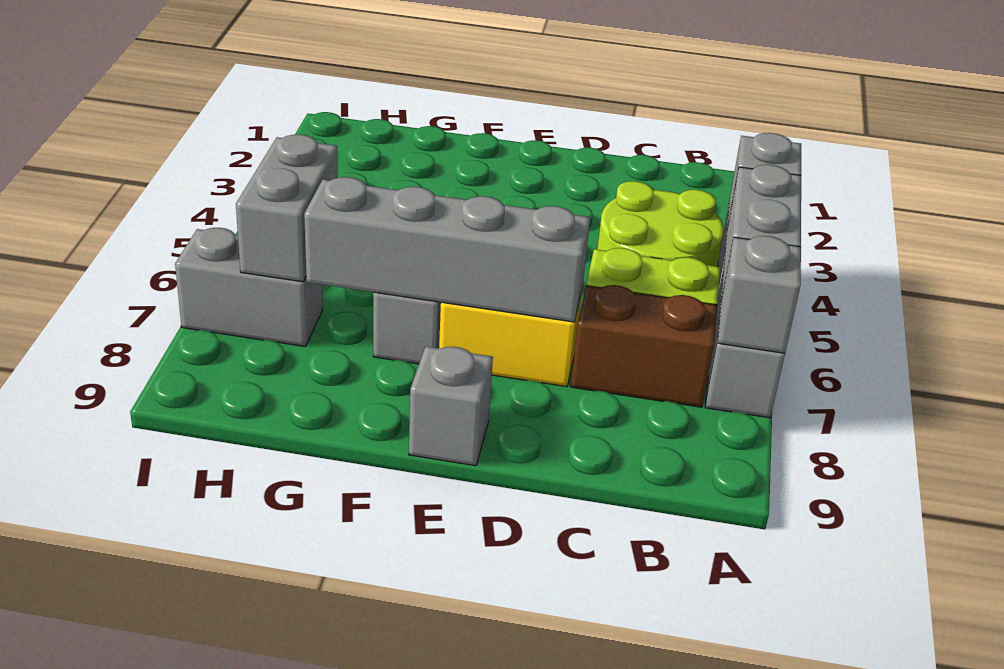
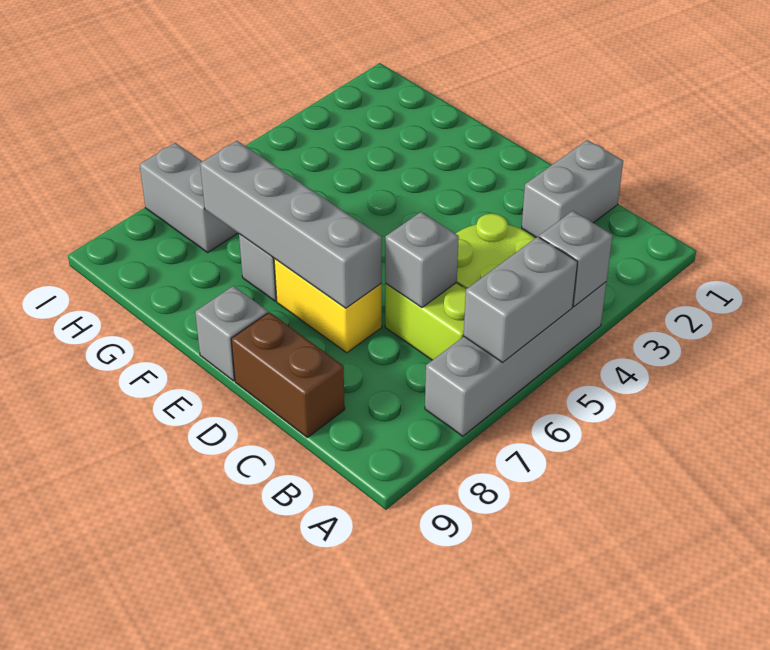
grey 1x1 brick [718,236,801,353] -> grey 1x1 brick moved to [385,212,459,308]
brown 1x2 brick [571,285,717,407] -> brown 1x2 brick moved to [231,312,345,437]
grey 1x2 brick [236,134,338,282] -> grey 1x2 brick moved to [522,140,623,237]

